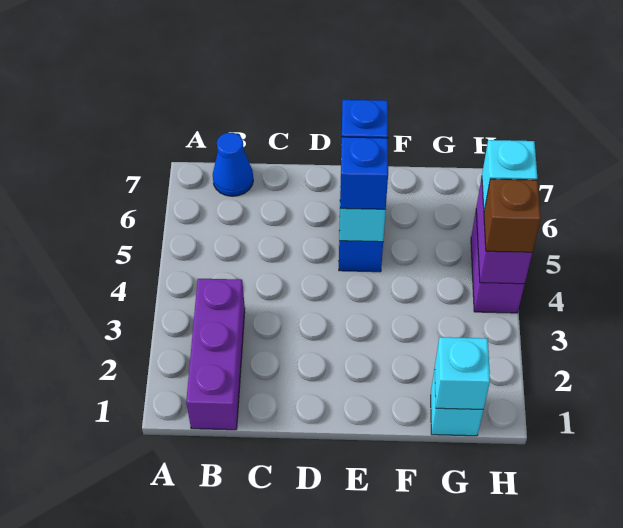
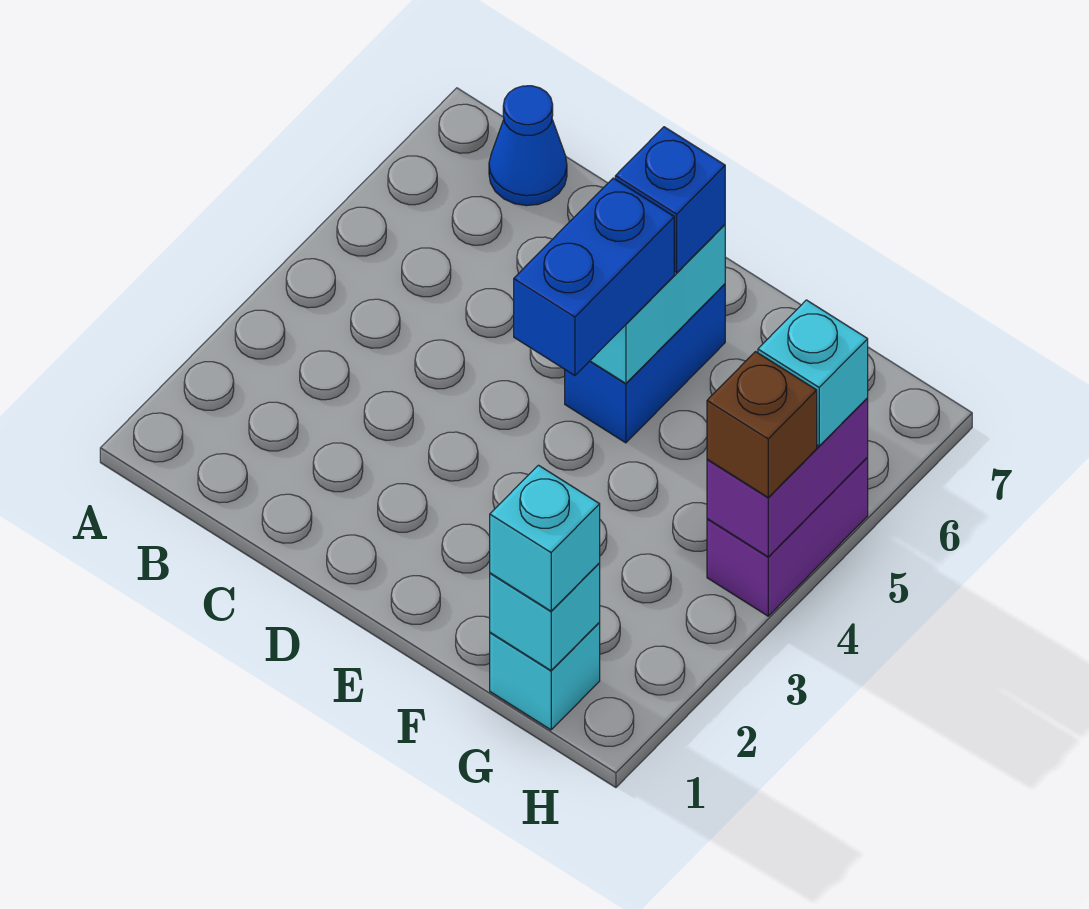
purple 1x3 brick [186,279,245,430] -> none
blue 1x1 brick [340,137,388,209] -> blue 1x2 brick [514,178,674,376]
none -> cyan 1x1 brick [490,465,600,611]

